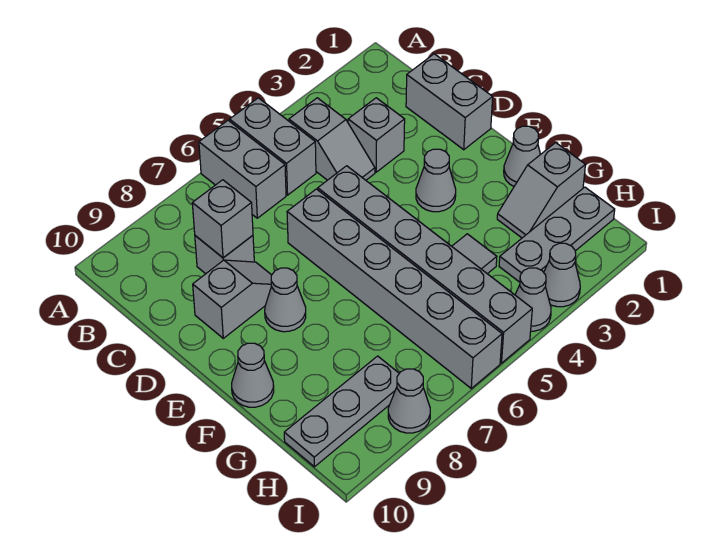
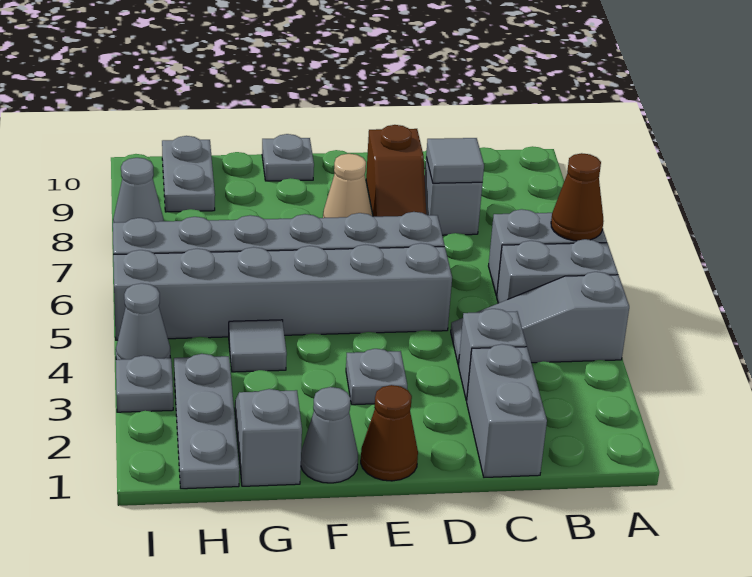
none -> brown 1x1 cone [551,153,603,241]
grey 1x2 slope [289,98,375,180] -> grey 1x3 slope [451,272,629,365]
grey 1x2 brick [406,54,493,150] -> grey 1x2 brick turned to [467,344,547,477]
grey 1x1 brick [192,180,253,258] -> grey 1x1 tile [426,138,484,183]
grey 1x2 slope [193,260,271,338] -> brown 1x2 slope [366,125,426,217]
none -> brown 1x1 cone [361,385,418,481]
grey 1x1 cone [416,149,456,212] -> grey 1x1 plate [346,349,407,405]
grey 1x1 cone [265,268,306,332] -> tan 1x1 cone [323,154,372,218]
grey 1x1 cone [232,343,274,407] -> grey 1x1 plate [262,134,314,181]
grey 1x3 plate [284,356,399,467] -> grey 1x2 plate [162,136,215,212]
grey 1x1 cone [544,243,580,307] -> grey 1x1 plate [116,355,173,412]

